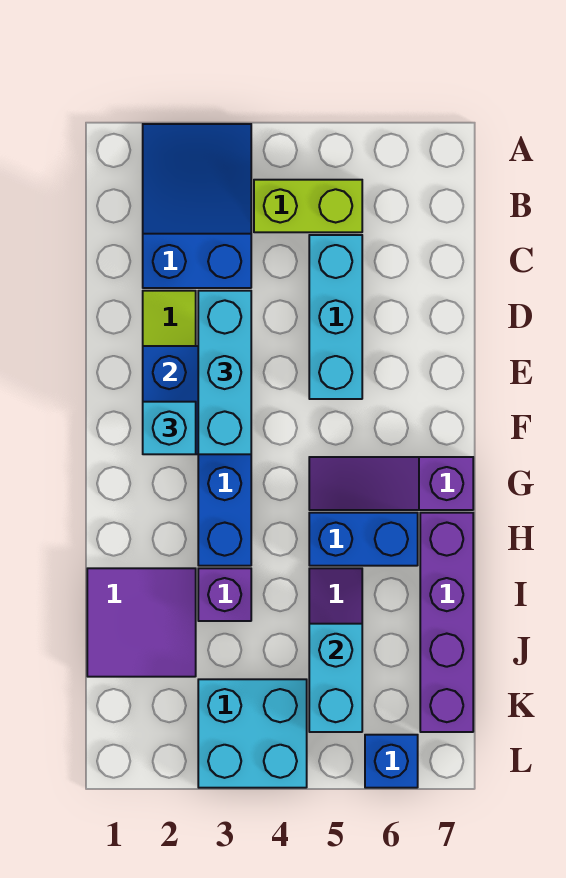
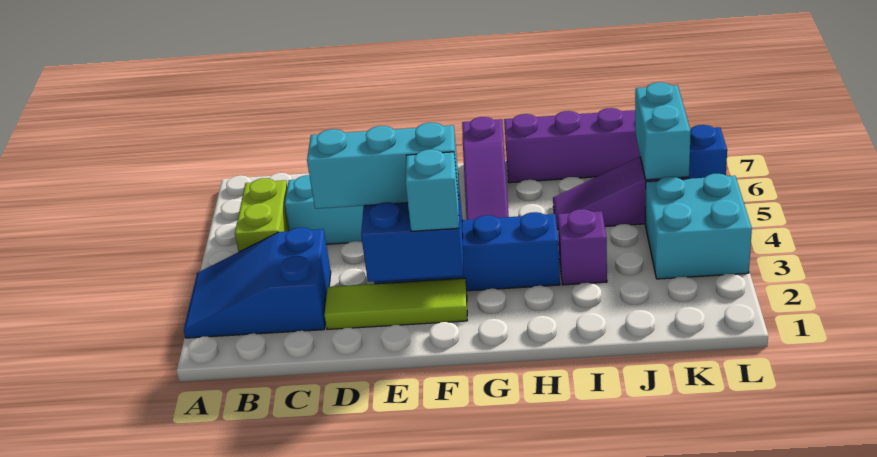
blue 1x2 brick [309,513,418,566] -> none
purple 2x2 tile [87,568,196,677] -> none
cyan 1x2 brick [309,624,362,732] -> cyan 1x2 brick turned to [635,82,691,180]

